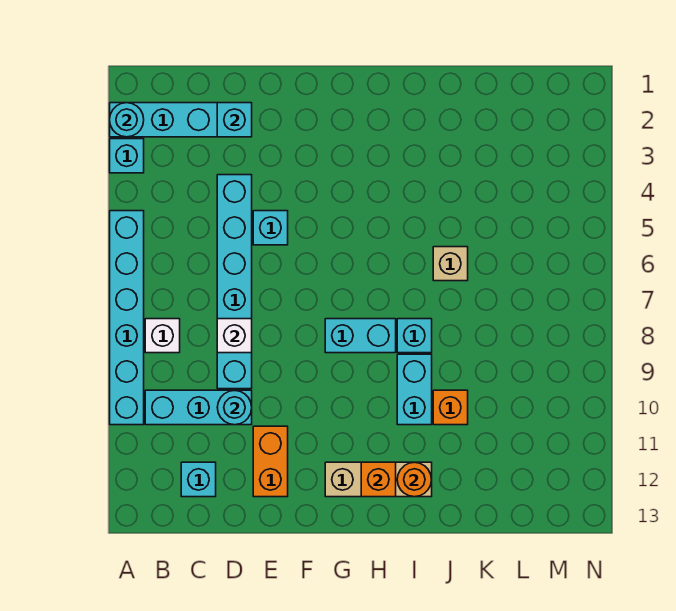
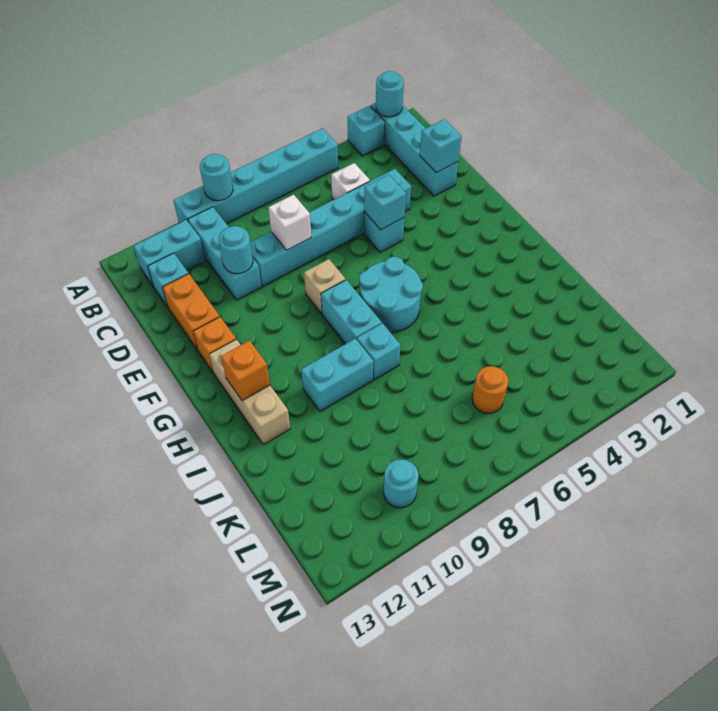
none -> cyan 1x1 round brick [200,154,233,201]
white 1x1 brick [145,319,180,353] -> white 1x1 brick moved to [331,163,370,199]
none -> cyan 1x2 brick [134,220,205,287]
none -> cyan 1x1 brick [364,175,406,230]
orange 1x2 brick [253,426,288,497] -> orange 1x2 brick turned to [162,274,220,350]
none -> cyan 2x2 round brick [359,257,423,332]
orange 1x1 round brick [397,462,432,497] -> orange 1x1 round brick moved to [472,366,508,413]
tan 1x1 brick [433,247,468,281] -> tan 1x1 brick moved to [304,259,346,314]
orange 1x1 brick [433,390,468,425] -> orange 1x1 brick moved to [193,317,236,373]
none -> cyan 1x1 round brick [384,459,419,508]

